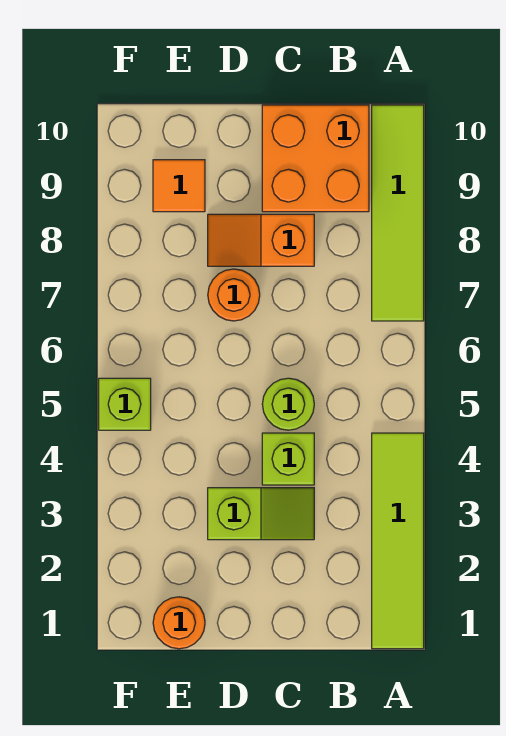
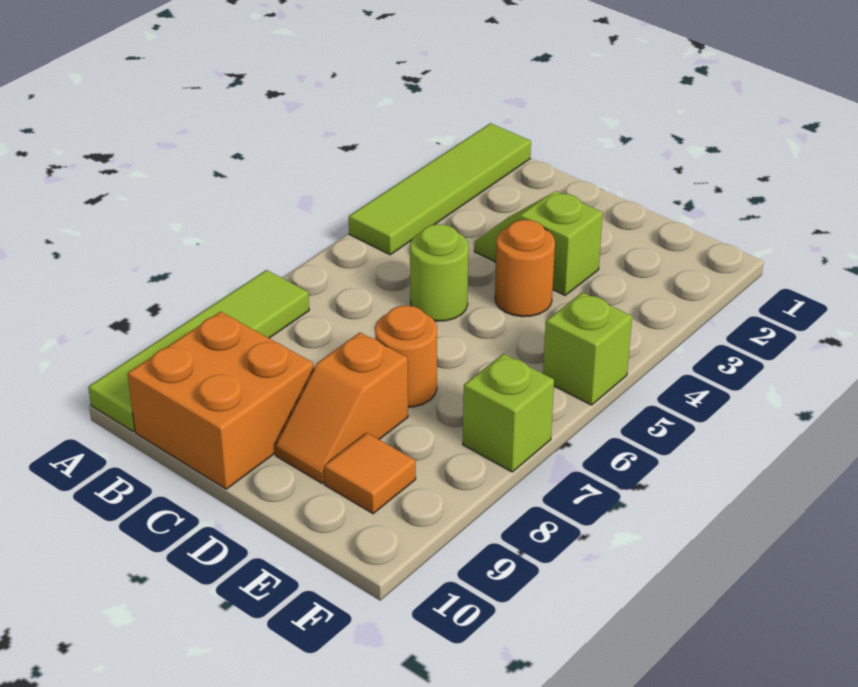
lime 1x1 brick [262,433,314,485] -> lime 1x1 brick moved to [463,354,554,472]
orange 1x2 slope [208,214,314,266] -> orange 1x2 slope turned to [275,332,408,483]
orange 1x1 round brick [153,597,205,649] -> orange 1x1 round brick moved to [495,220,555,317]

